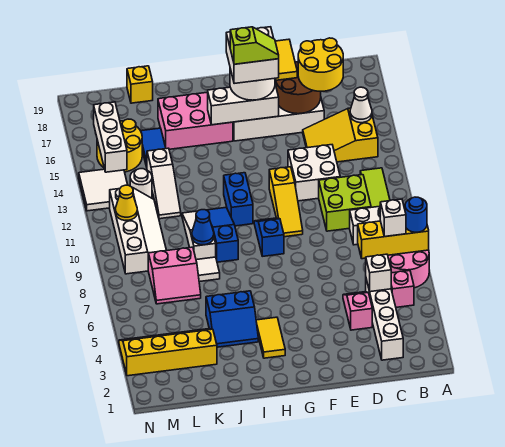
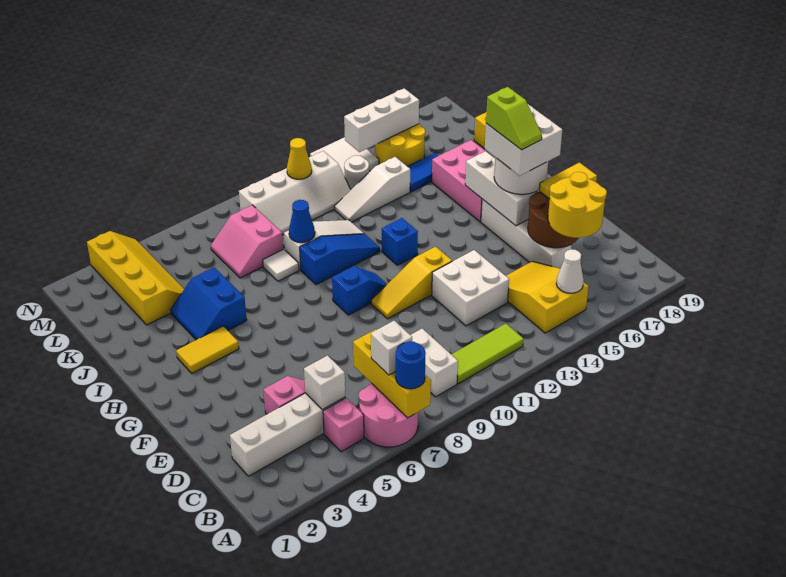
lime 2x2 brick [319,175,371,231] -> none
blue 1x2 brick [224,173,253,226] -> blue 1x1 brick [382,218,418,265]

